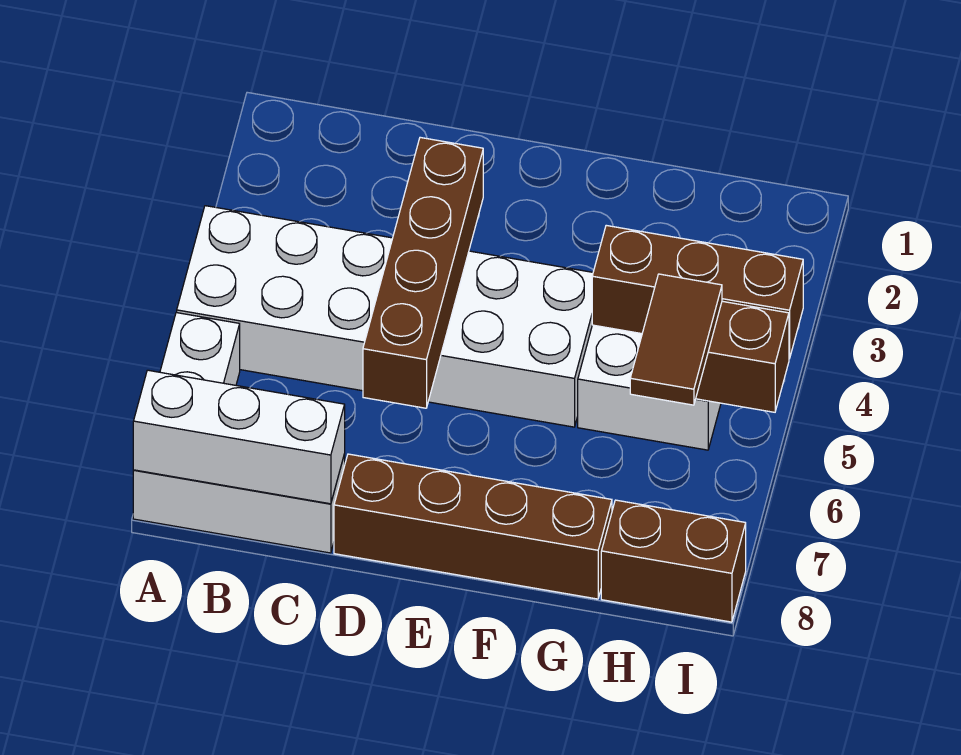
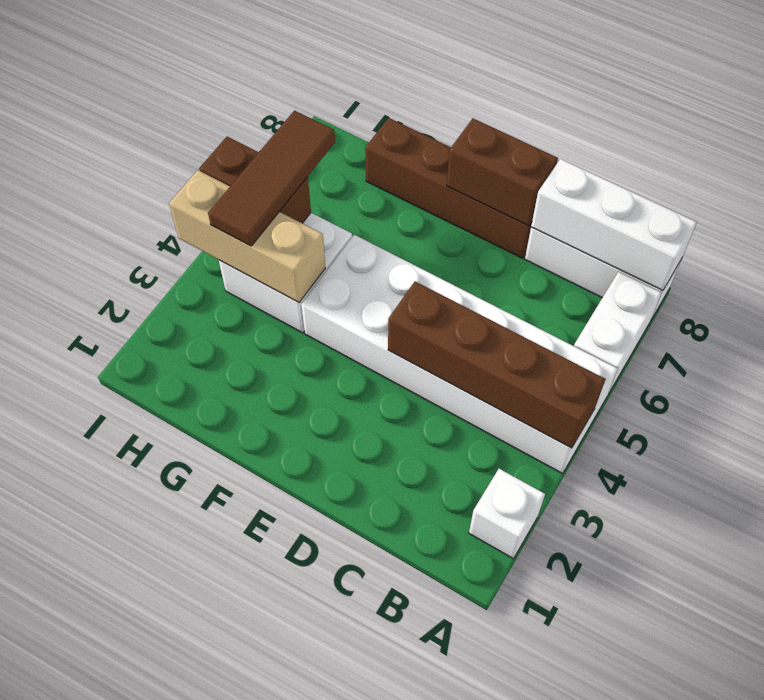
none -> white 1x1 brick [469,469,545,559]
brown 1x4 brick [363,137,483,408] -> brown 1x4 brick turned to [388,282,605,448]
brown 1x3 brick [592,225,803,359] -> tan 1x3 brick [169,170,325,302]
brown 1x2 tile [630,274,722,405] -> brown 1x3 tile [208,111,335,246]
brown 1x2 brick [601,500,746,622] -> brown 1x2 brick moved to [447,119,558,226]

